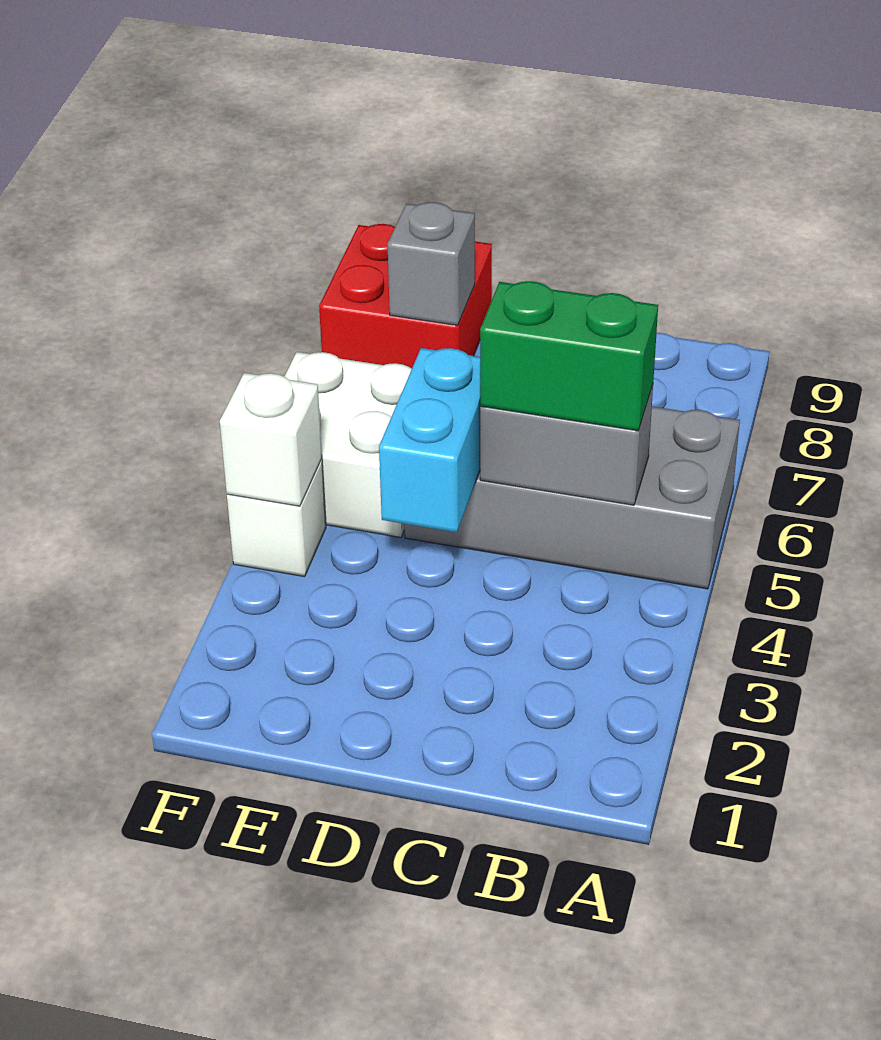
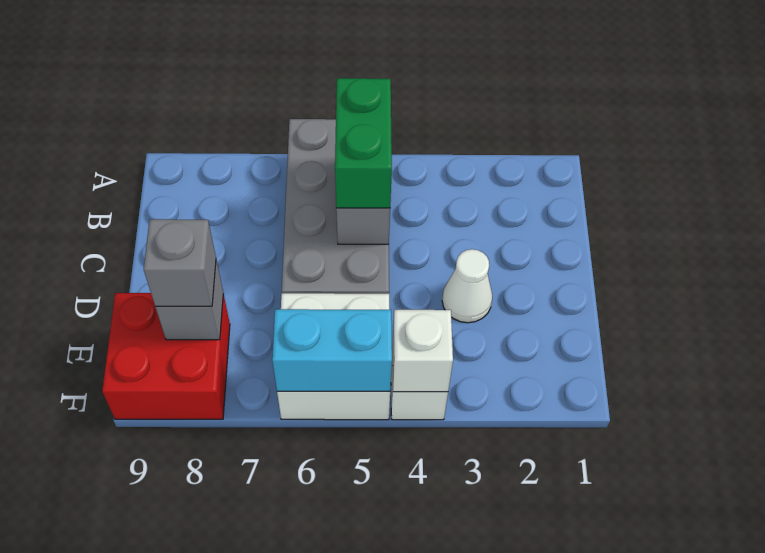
none -> white 1x1 cone [442,249,492,323]
cyan 1x2 brick [379,348,481,532] -> cyan 1x2 brick moved to [272,309,392,391]
none -> grey 1x1 brick [144,219,216,307]

